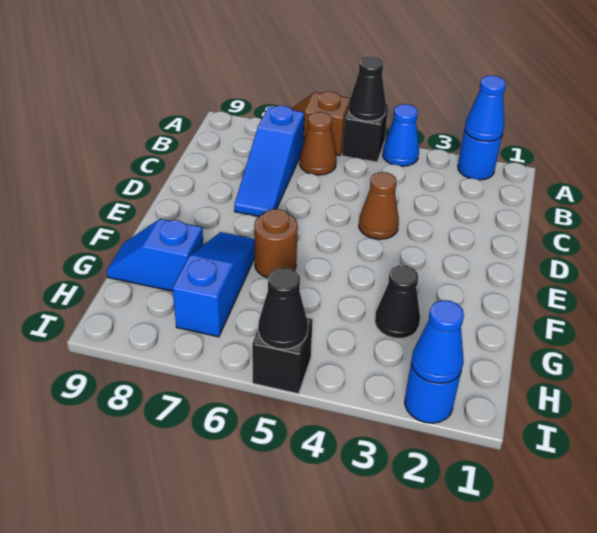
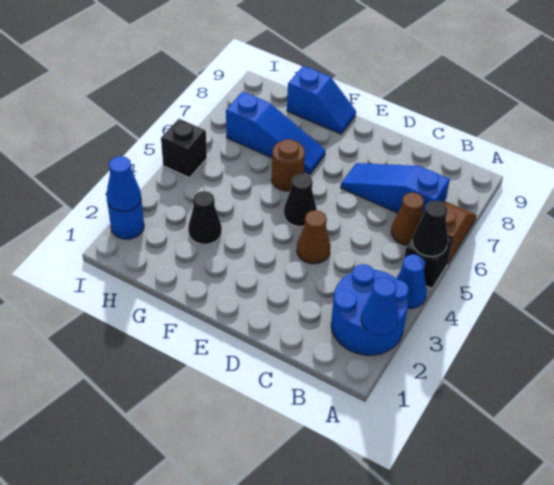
blue 1x1 round brick [458,129,502,180] -> blue 2x2 round brick [331,264,409,355]
blue 1x2 slope [107,219,203,291] -> blue 1x2 slope turned to [287,66,356,134]
black 1x1 cone [258,268,308,349] -> black 1x1 cone moved to [284,174,317,226]

